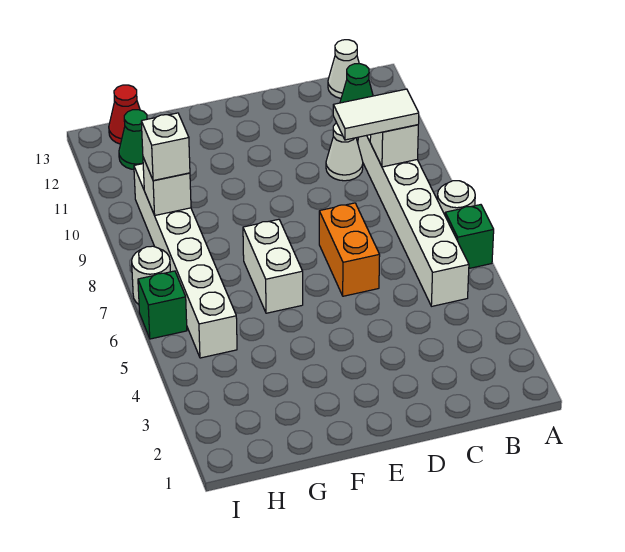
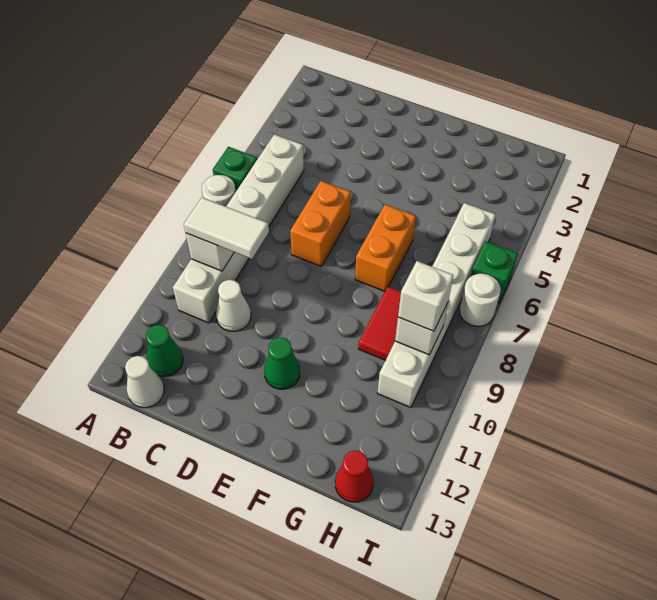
white 1x2 brick [243,219,303,313] -> orange 1x2 brick [355,205,416,291]
none -> red 1x2 tile [358,287,401,360]
green 1x1 cone [119,110,147,169] -> green 1x1 cone moved to [264,337,300,389]

